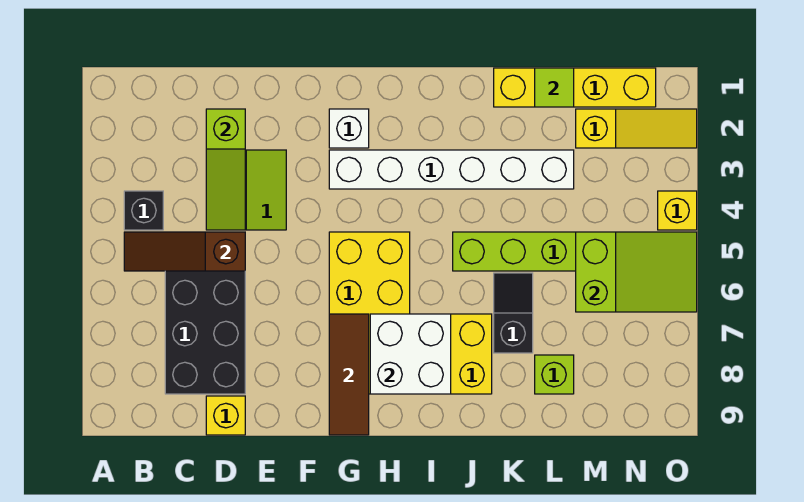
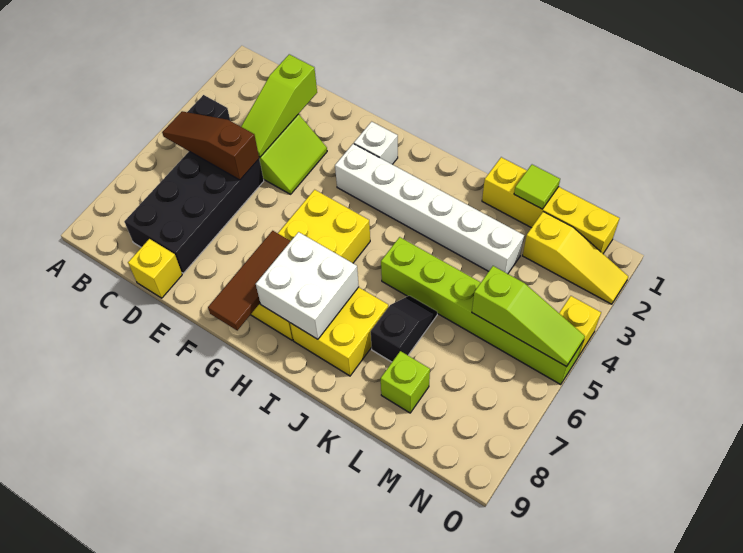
lime 2x3 slope [576,232,697,312] -> lime 1x3 slope [472,266,585,367]

